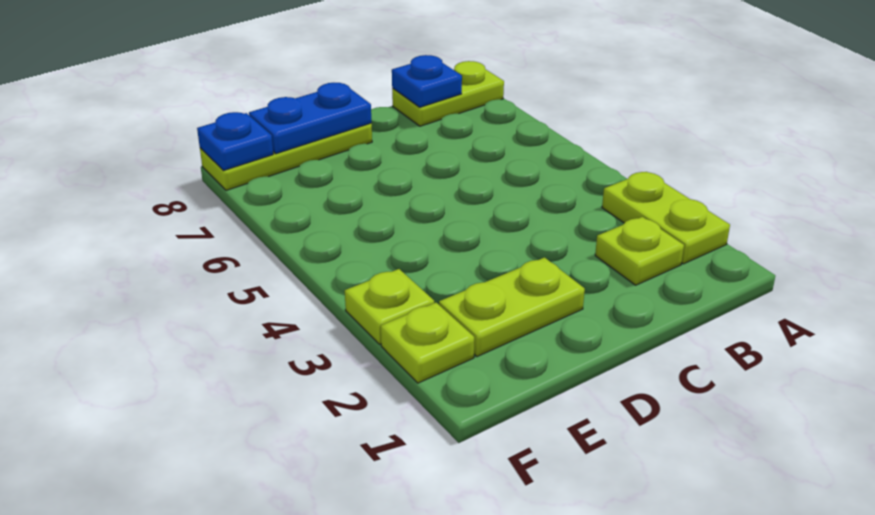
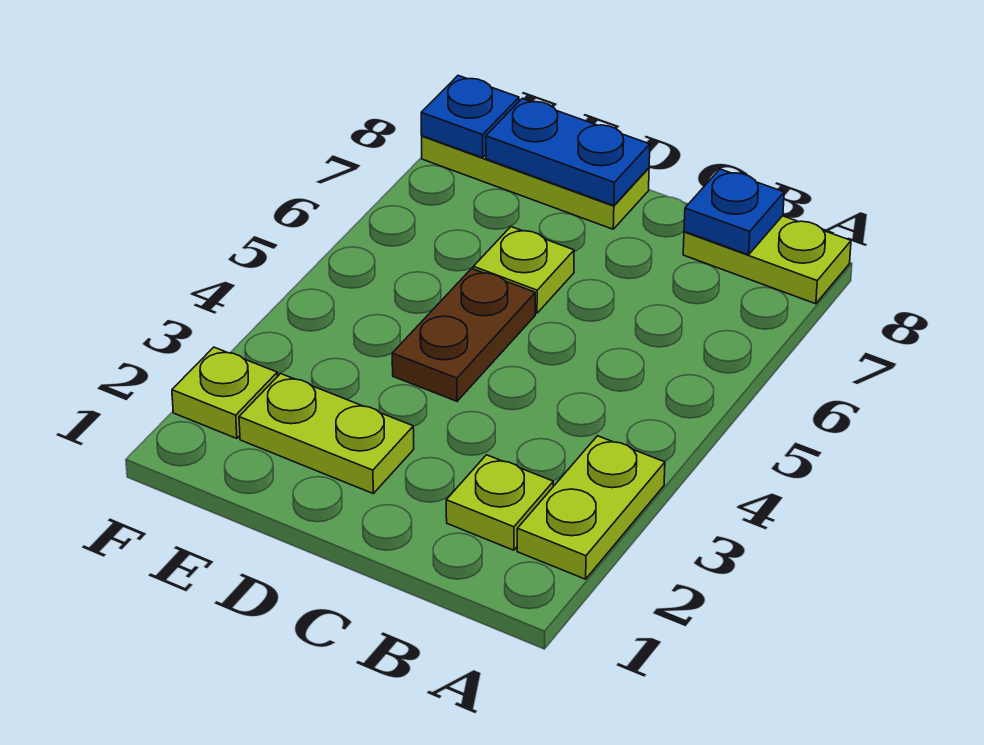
none -> brown 1x2 plate [392,268,535,401]
lime 1x1 plate [345,269,434,344] -> lime 1x1 plate moved to [473,227,574,313]

